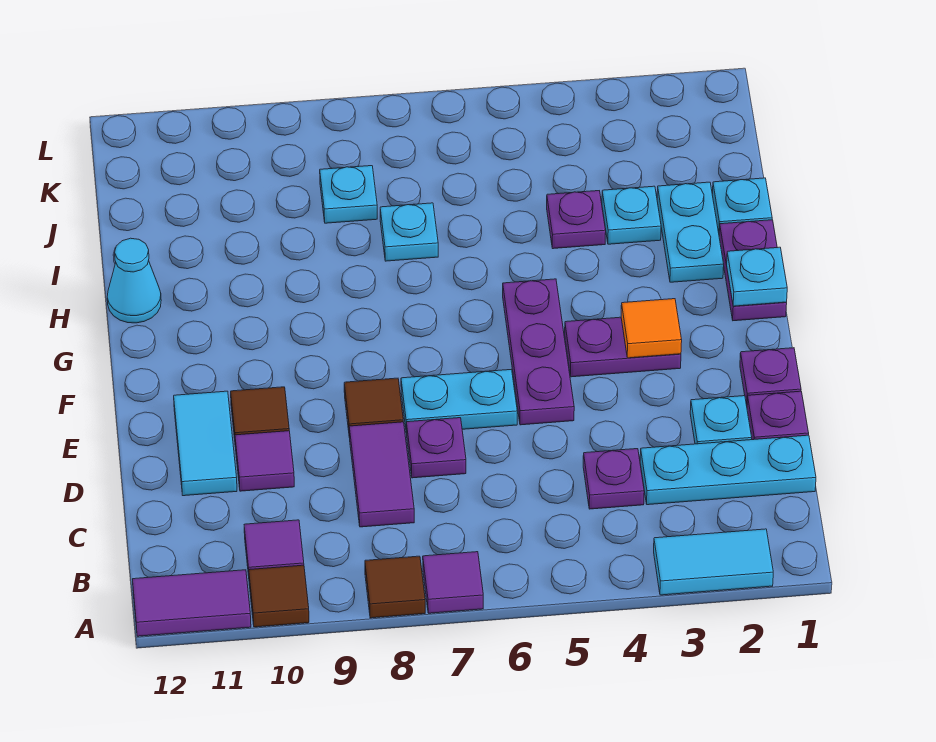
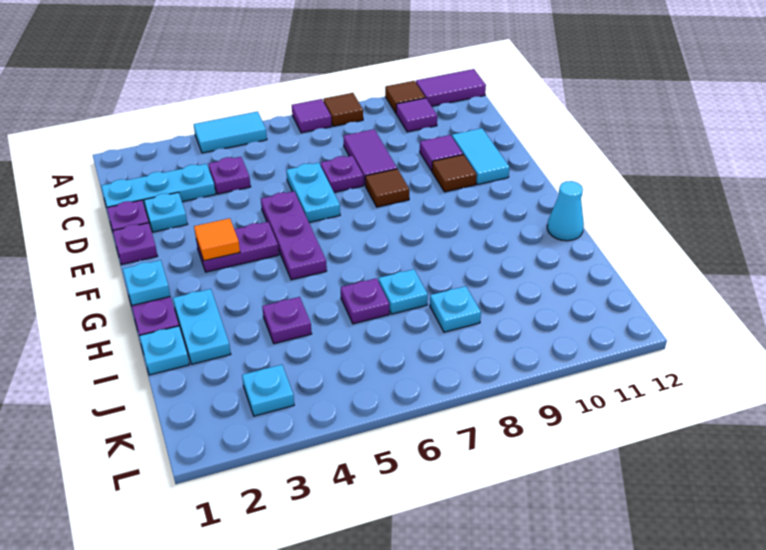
cyan 1x2 tile [654,529,773,595] -> cyan 1x2 tile moved to [194,112,267,153]
cyan 1x2 plate [401,370,517,433] -> cyan 1x2 plate turned to [286,163,340,222]
cyan 1x1 plate [602,186,661,244] -> cyan 1x1 plate moved to [242,365,294,416]
none -> purple 1x1 plate [341,278,389,324]

